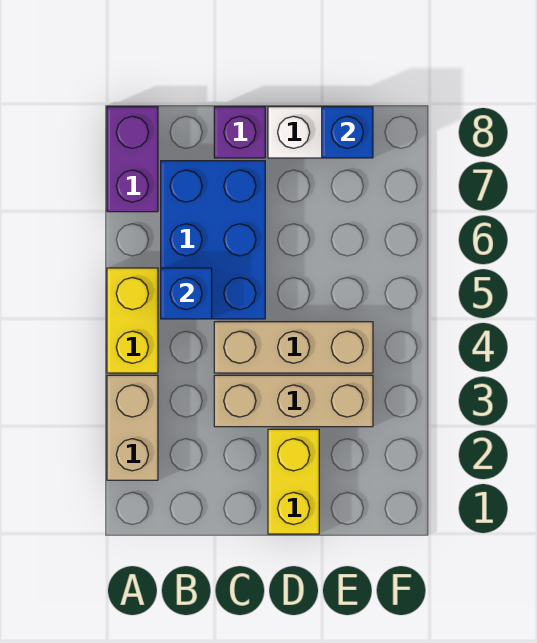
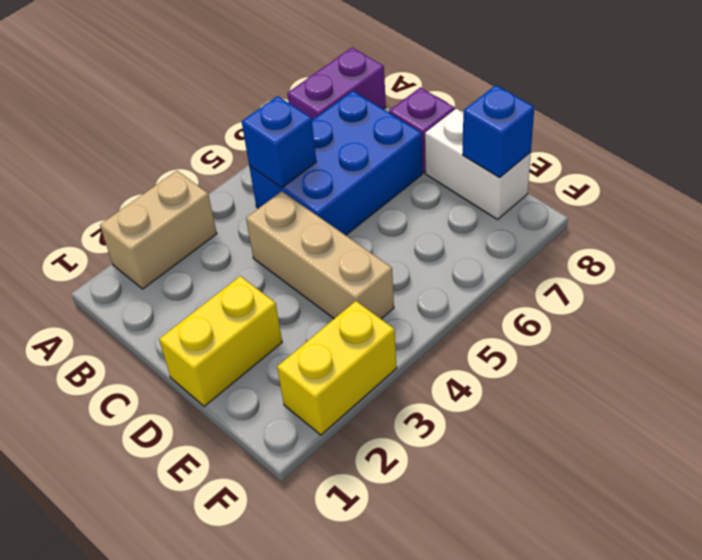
yellow 1x2 brick [107,268,158,373] -> yellow 1x2 brick moved to [277,301,397,435]
tan 1x3 brick [214,375,373,427] -> none

